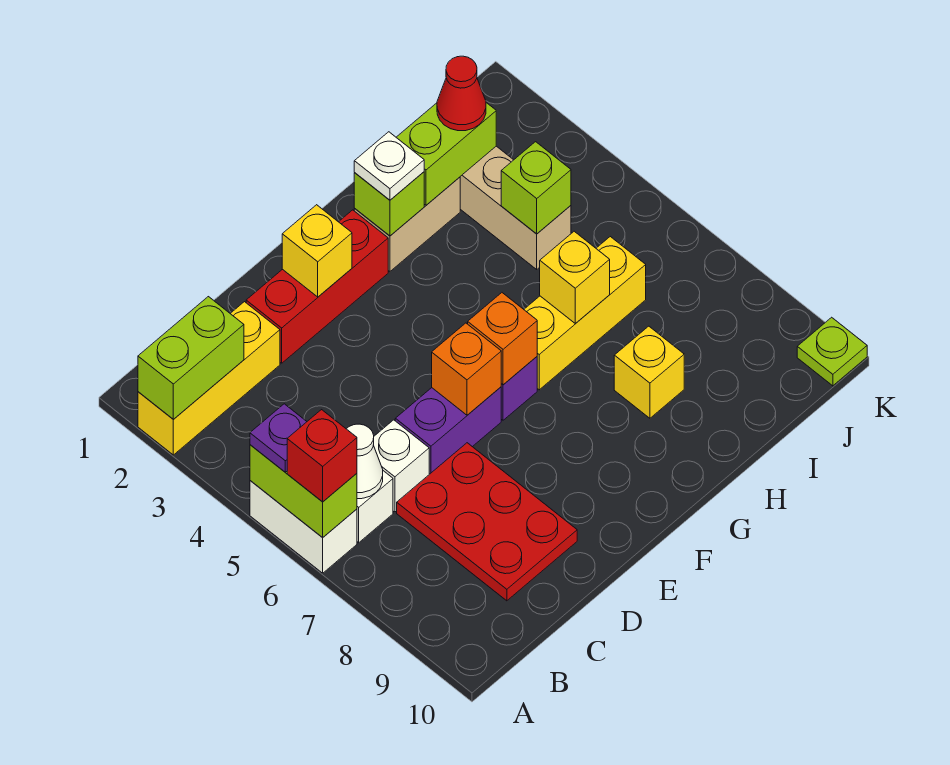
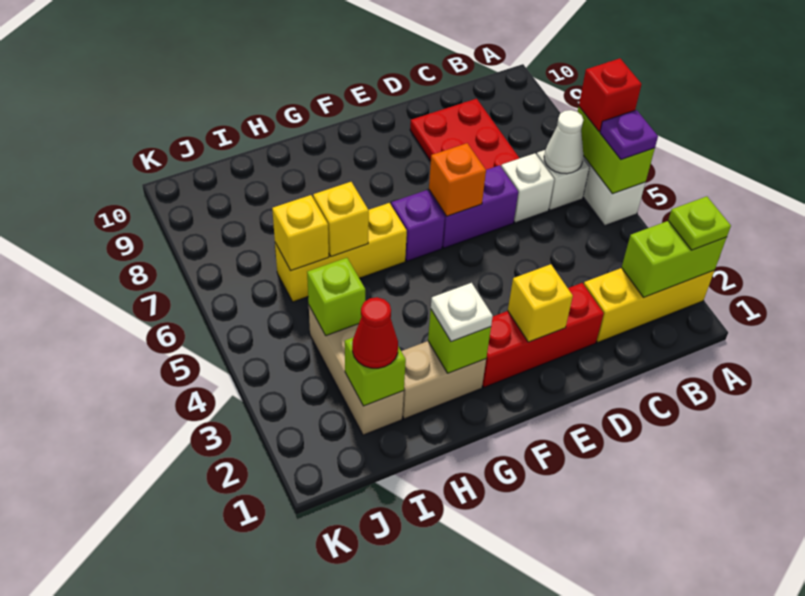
orange 1x1 brick [468,293,537,385] -> none
lime 1x2 brick [396,103,496,205] -> lime 1x1 brick [345,337,406,406]
yellow 1x1 brick [614,326,684,418] -> yellow 1x1 brick moved to [272,195,329,271]
lime 1x1 plate [797,317,867,386] -> lime 1x1 plate moved to [668,196,731,250]

